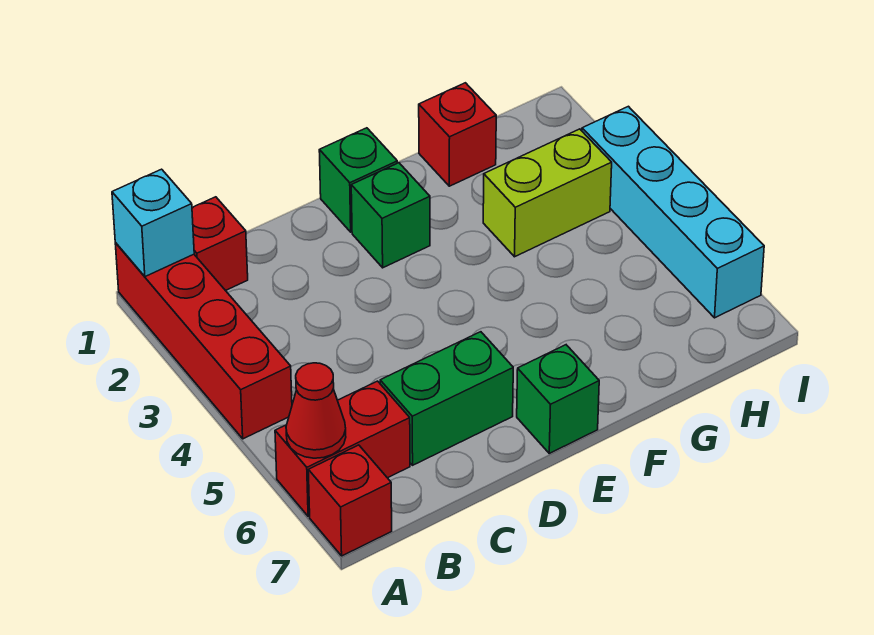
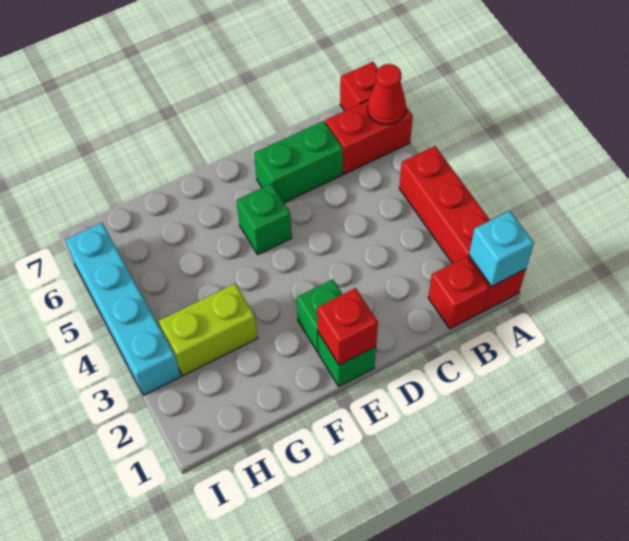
green 1x1 brick [517,345,599,453] -> green 1x1 brick moved to [236,184,292,254]
red 1x1 brick [419,83,496,186] -> red 1x1 brick moved to [317,288,378,365]

